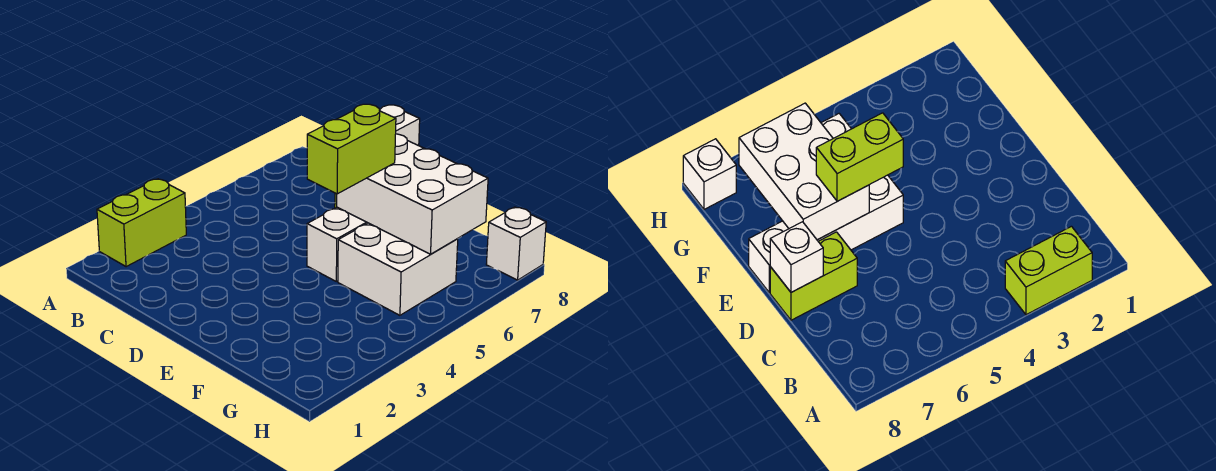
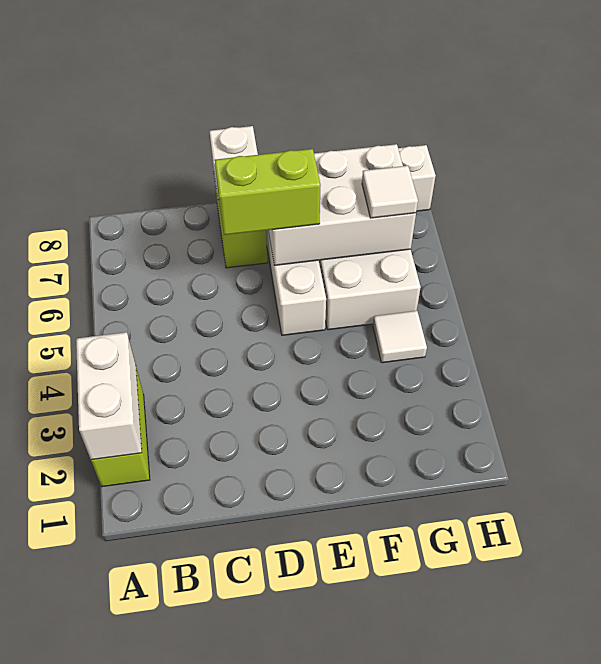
none -> white 1x2 brick [76,332,142,460]
lime 1x2 brick [307,104,396,194] -> lime 1x2 brick turned to [215,149,321,235]
none -> white 1x1 tile [373,311,427,363]
none -> white 1x1 tile [362,166,418,218]

